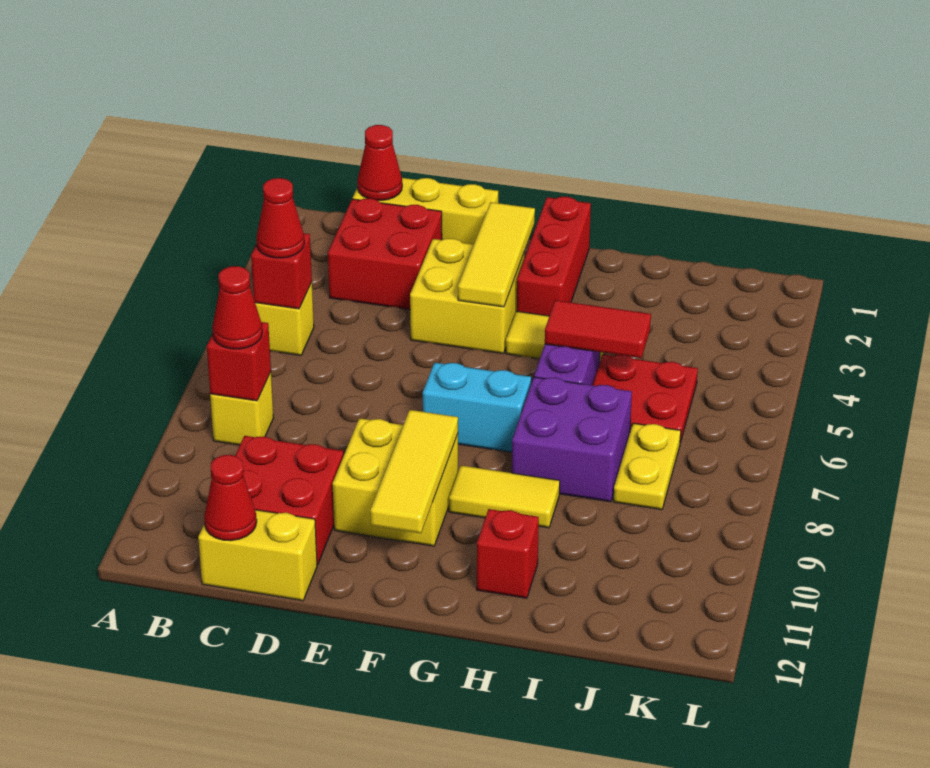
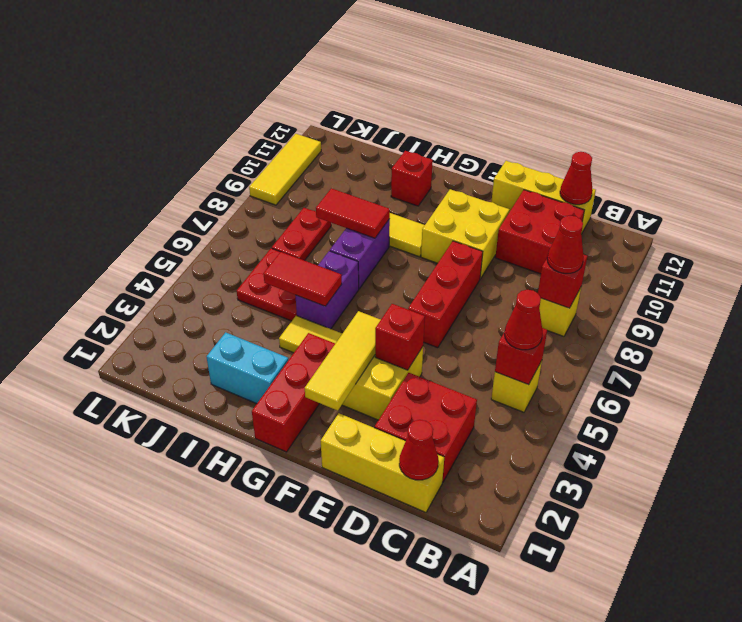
yellow 1x2 brick [198,510,317,601] -> yellow 1x3 brick [491,161,596,234]
none -> red 1x1 brick [375,304,425,370]
none -> red 1x3 brick [408,241,483,348]
cyan 1x2 brick [423,363,531,452] -> cyan 1x2 brick moved to [207,332,288,404]
yellow 1x3 tile [370,410,458,533] -> yellow 1x3 tile moved to [249,134,321,205]
purple 2x2 brick [512,377,632,502] -> purple 1x2 brick [330,219,390,289]
none -> red 1x2 tile [316,188,390,238]
yellow 1x2 plate [613,423,681,510] -> red 1x2 plate [272,208,331,261]

